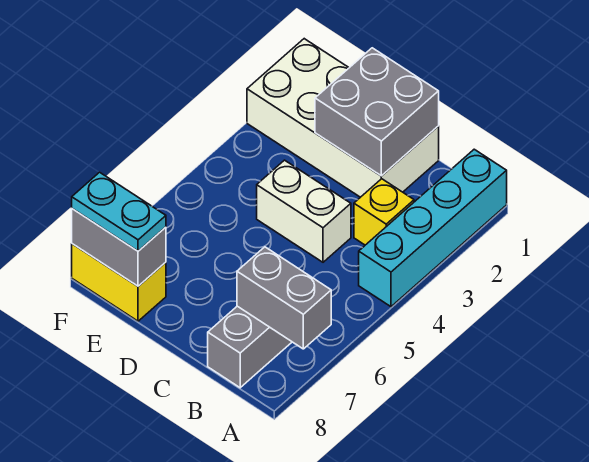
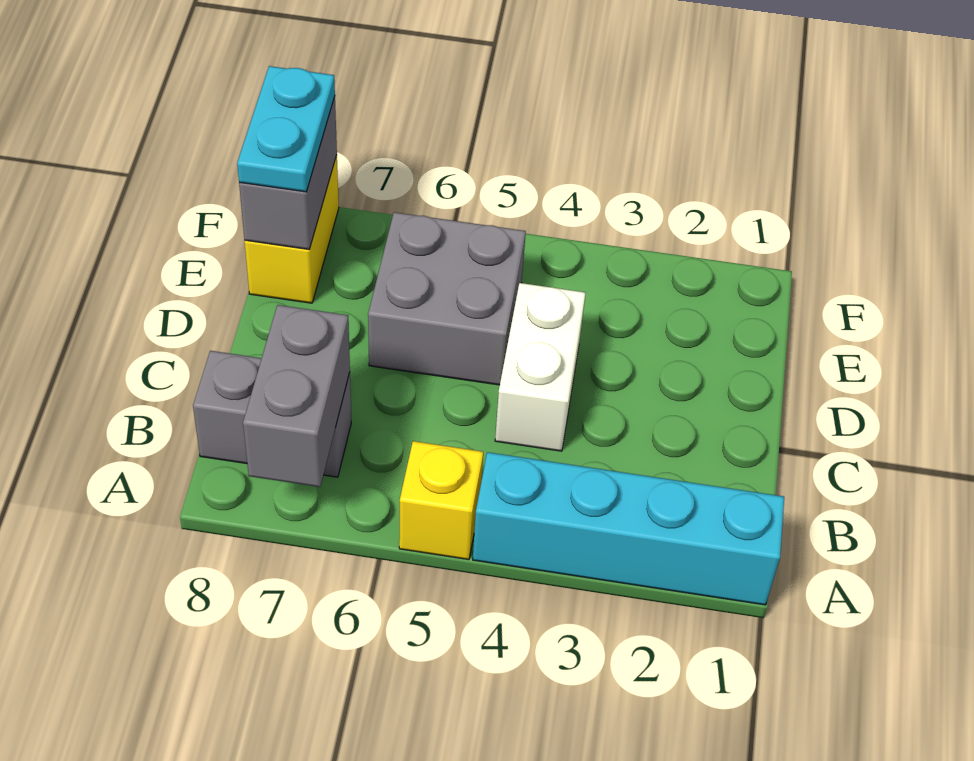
yellow 1x1 brick [354,179,414,245] -> yellow 1x1 brick moved to [399,441,483,560]
white 2x4 brick [247,39,439,197] -> none
grey 2x2 brick [315,48,439,176] -> grey 2x2 brick moved to [368,212,526,385]

